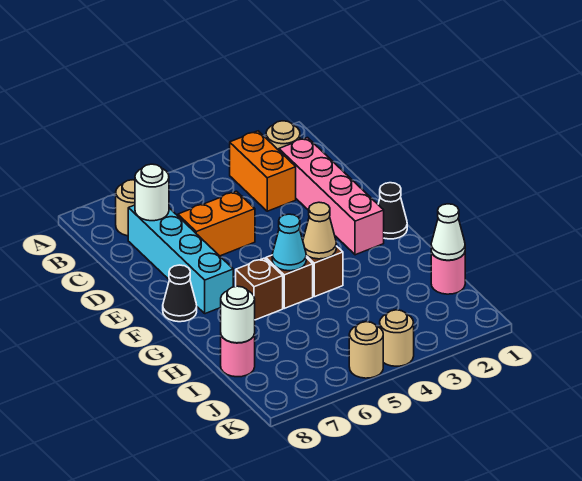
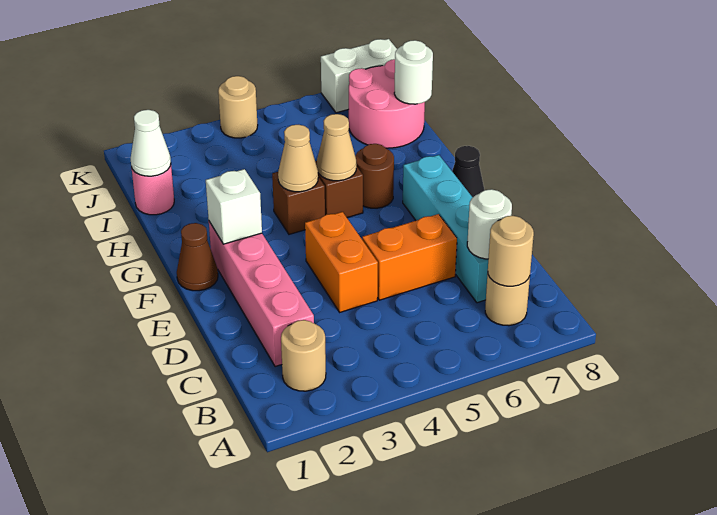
orange 1x2 brick [230,131,296,211] -> orange 1x2 brick moved to [305,212,378,312]
black 1x1 cone [378,183,407,239] -> brown 1x1 cone [177,223,218,291]
none -> white 1x1 brick [206,169,262,244]
cyan 1x1 cone [272,214,306,271] -> tan 1x1 cone [317,114,356,181]
brown 1x1 brick [236,258,283,320] -> brown 1x1 round brick [355,144,394,208]
pink 1x1 round brick [221,334,255,377] -> pink 2x2 round brick [349,59,425,148]
tan 1x1 round brick [349,322,383,378] -> tan 1x1 round brick moved to [488,216,534,286]
none -> white 1x2 brick [321,39,397,113]

